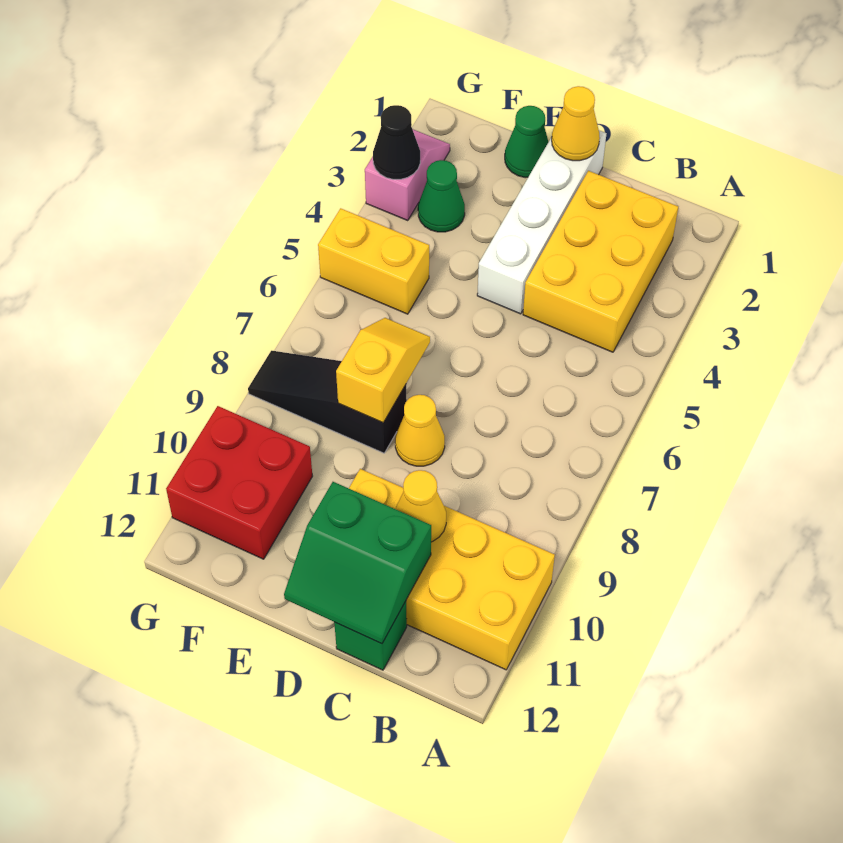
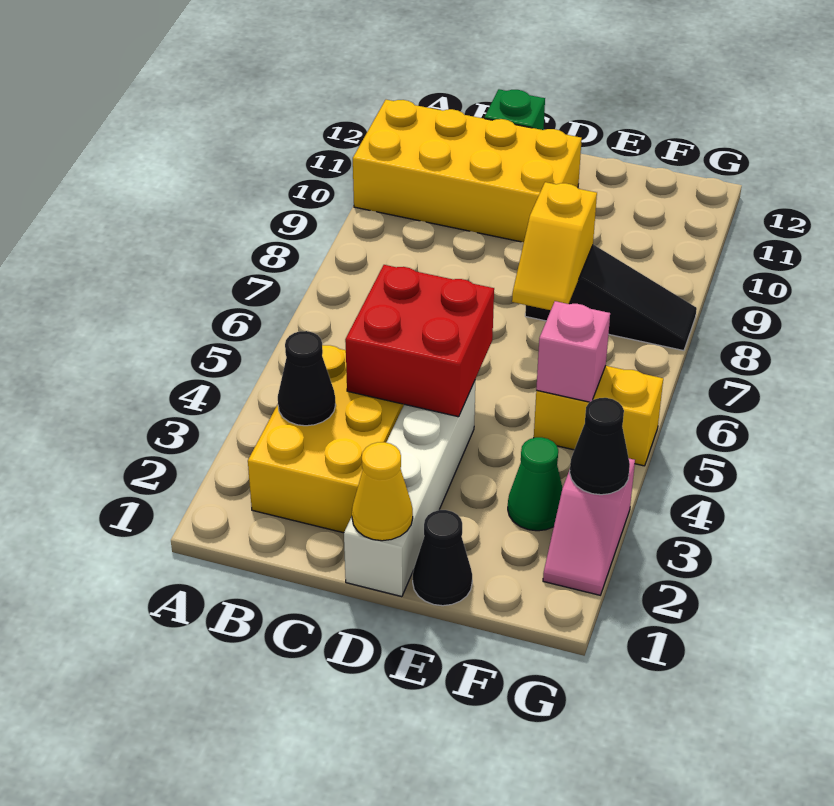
none -> black 1x1 cone [278,331,336,426]
yellow 1x1 cone [396,470,446,542] -> none
green 2x2 slope [284,482,431,644] -> none
yellow 1x1 cone [395,395,445,466] -> none
green 1x1 cone [505,106,548,178] -> black 1x1 cone [413,510,472,606]
none -> pink 1x1 brick [536,301,610,402]
red 2x2 brick [166,406,312,559] -> red 2x2 brick moved to [345,265,494,417]

